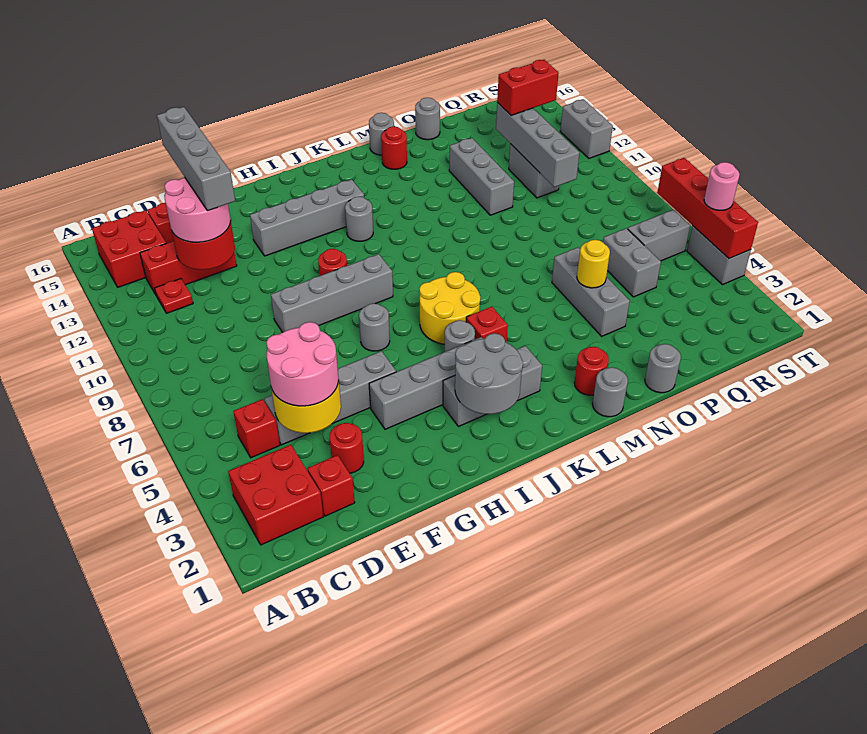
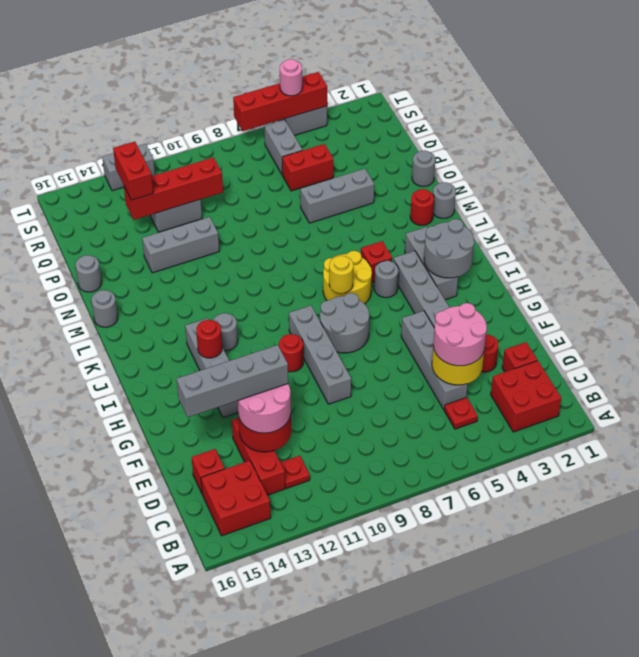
red 1x1 brick [233,399,280,458] -> red 1x1 plate [444,397,478,429]
grey 1x1 round brick [359,304,390,351] -> grey 2x2 round brick [320,293,369,353]
red 1x1 round brick [381,127,407,169] -> red 1x1 round brick moved to [196,320,222,358]
yellow 1x1 round brick [577,240,610,288] -> yellow 1x1 round brick moved to [329,256,353,293]
grey 1x2 brick [603,228,661,297] -> red 1x2 brick [282,144,333,191]
grey 1x4 brick [496,103,579,187] -> red 1x4 brick [124,157,223,220]

